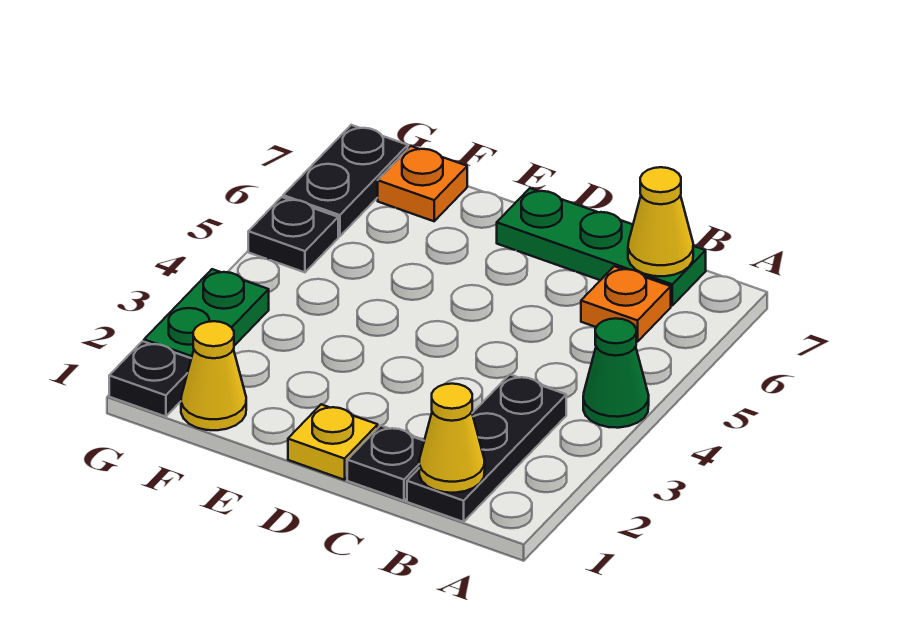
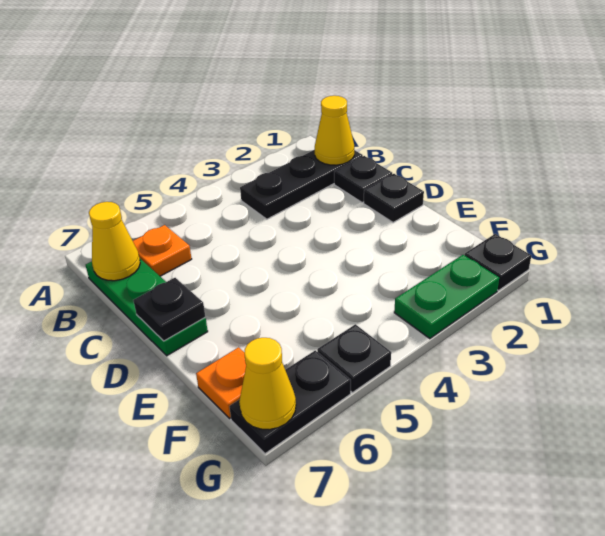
green 1x1 cone [583,318,649,428] -> none
yellow 1x1 plate [288,404,378,480] -> black 1x1 plate [364,174,424,223]
none -> black 1x1 plate [133,278,205,341]
yellow 1x1 cone [181,321,246,430] -> yellow 1x1 cone moved to [239,338,296,430]

